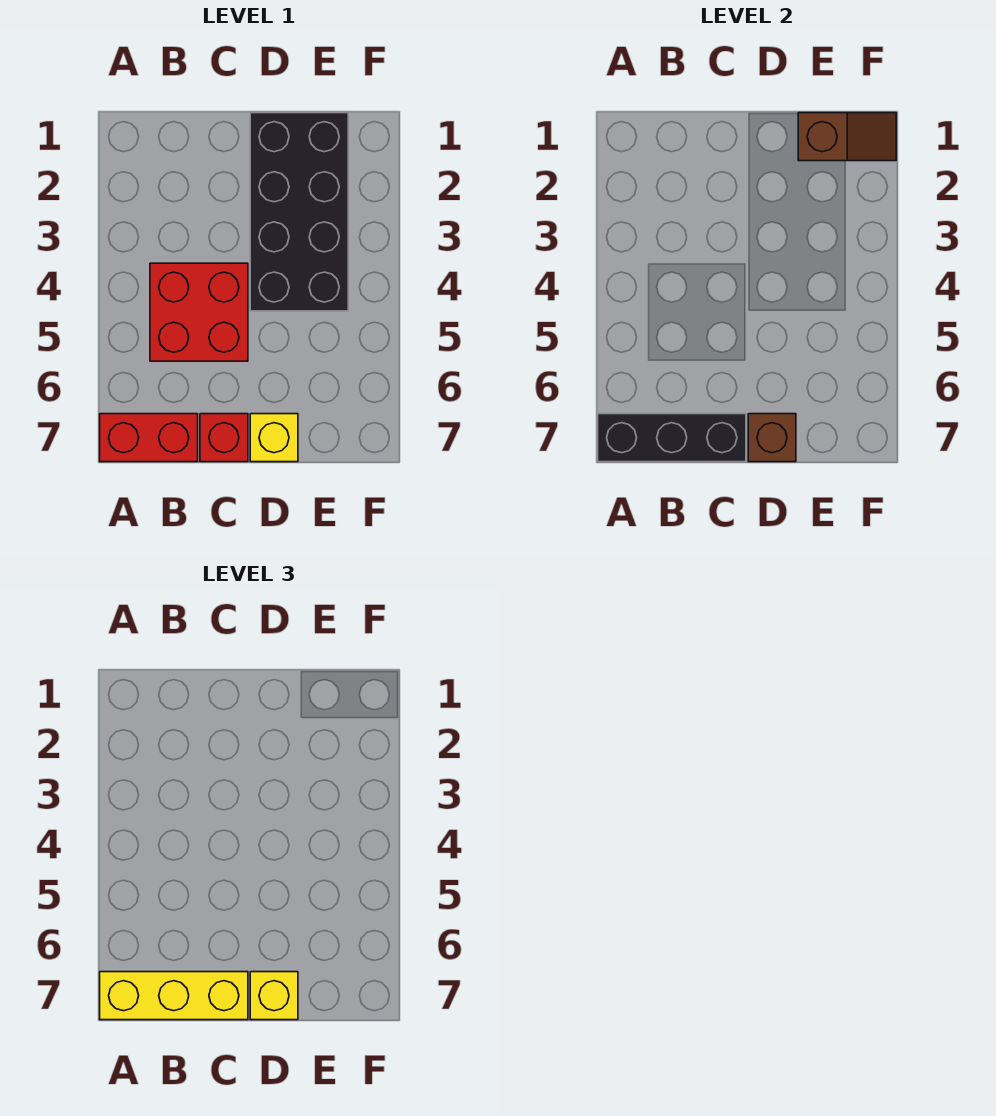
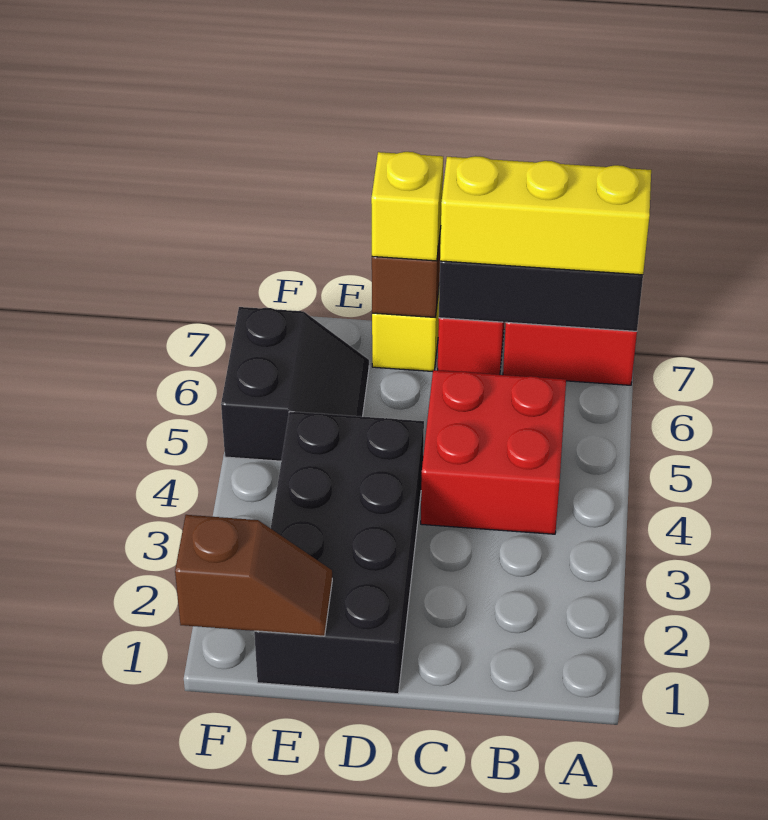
brown 1x2 slope [798,113,896,161] -> brown 1x2 slope turned to [175,515,332,636]
none -> black 2x2 slope [221,307,369,461]

